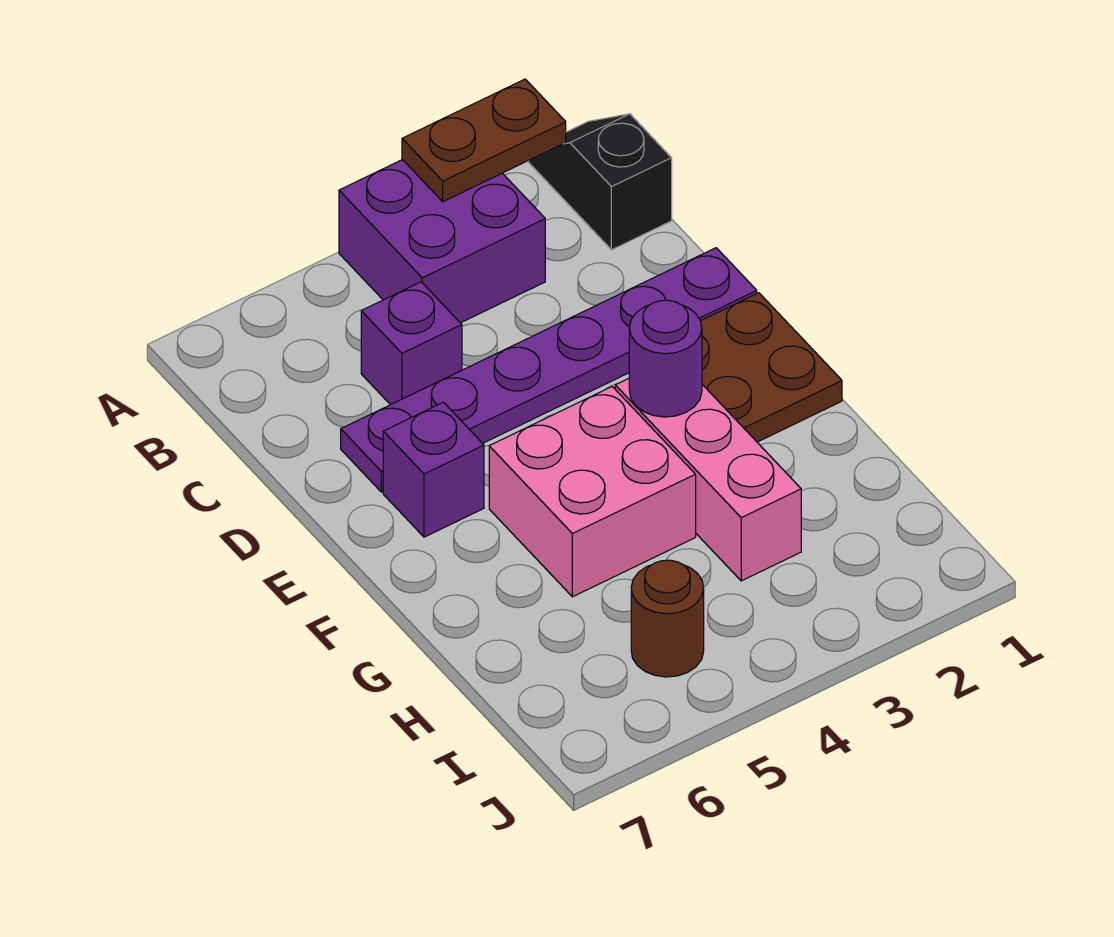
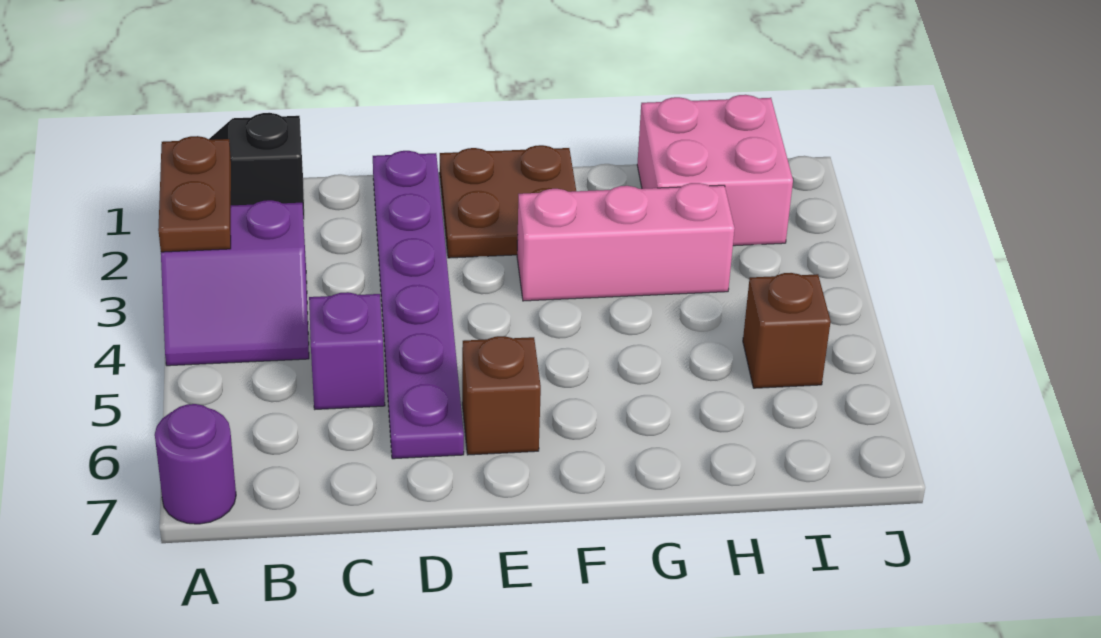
purple 2x2 brick [339,160,545,323] -> purple 2x2 slope [161,200,309,366]
purple 1x1 brick [383,402,484,537] -> brown 1x1 brick [462,336,541,455]
purple 1x1 round brick [629,300,702,417] -> purple 1x1 round brick moved to [155,404,236,524]
pink 2x2 brick [489,387,696,597] -> pink 2x2 brick moved to [637,95,793,246]
brown 1x1 round brick [631,560,704,677] -> brown 1x1 brick [743,273,831,388]

